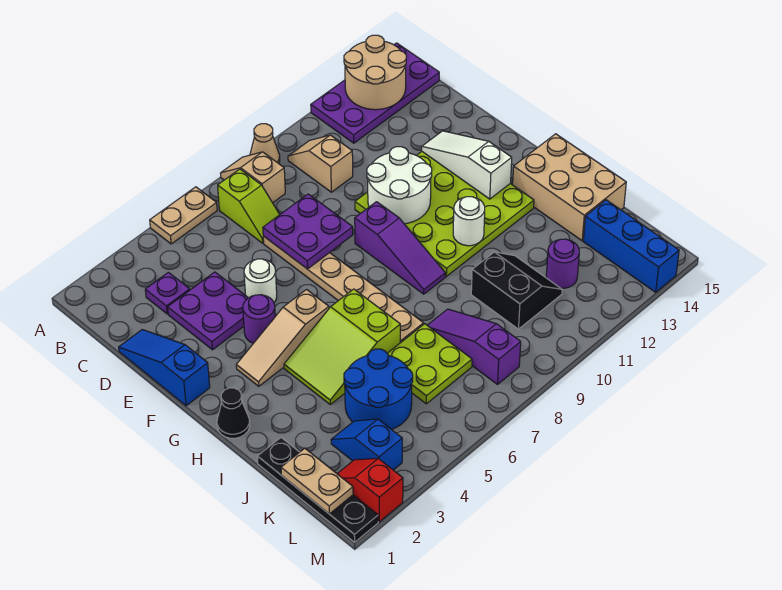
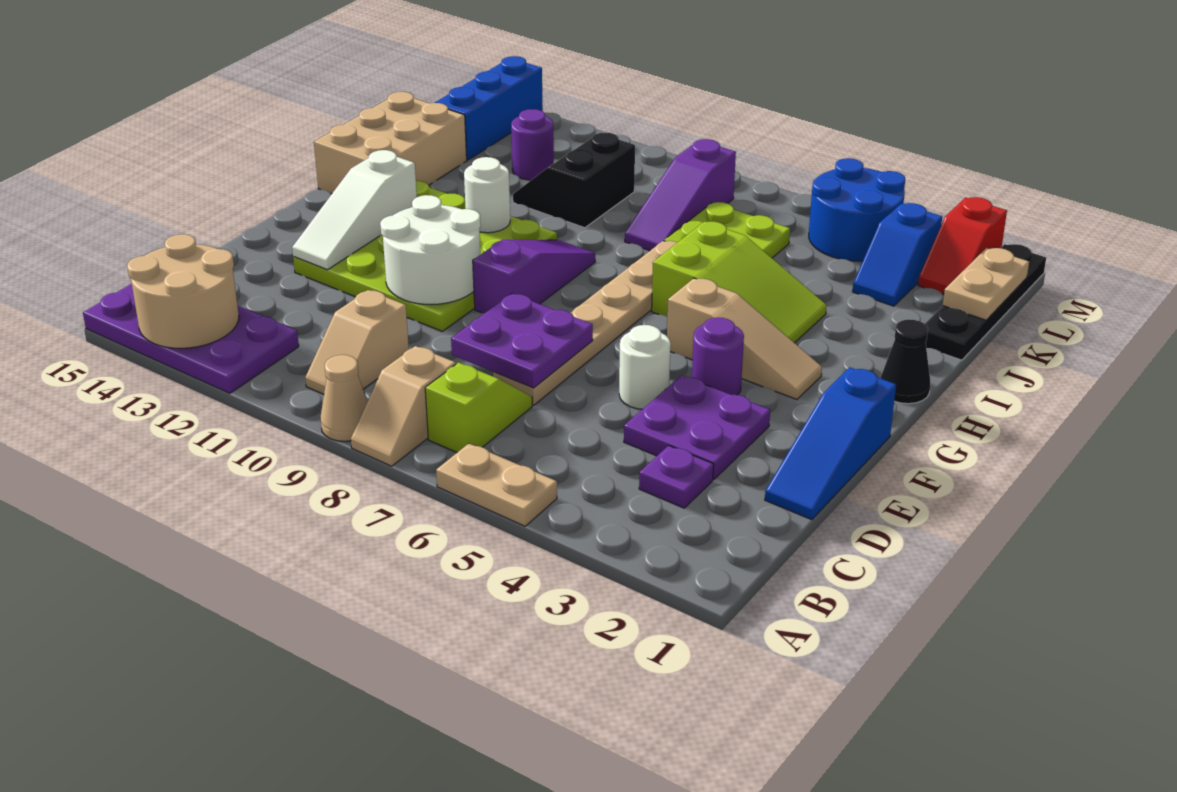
blue 2x2 round brick [344,349,413,429] -> blue 2x2 round brick moved to [809,158,905,261]

